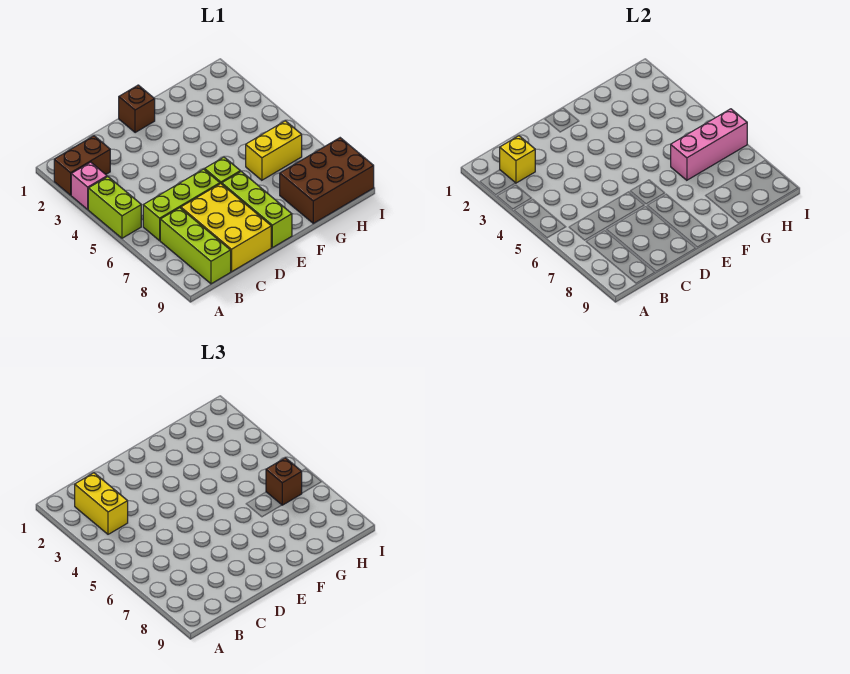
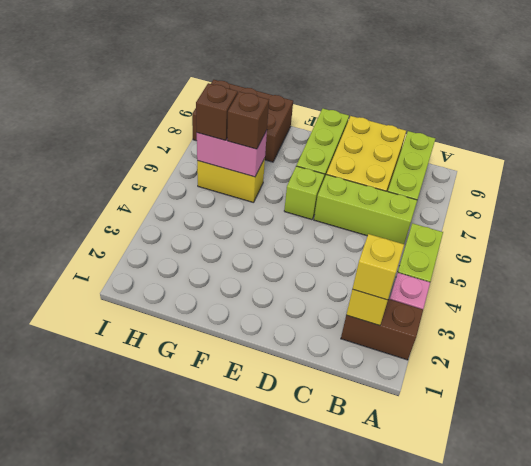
yellow 1x2 brick [75,473,128,534] -> yellow 1x1 brick [353,234,404,300]
brown 1x1 brick [119,85,155,133] -> brown 1x1 brick moved to [227,92,269,149]
pink 1x3 brick [671,109,747,180] -> pink 1x2 brick [197,130,267,177]

